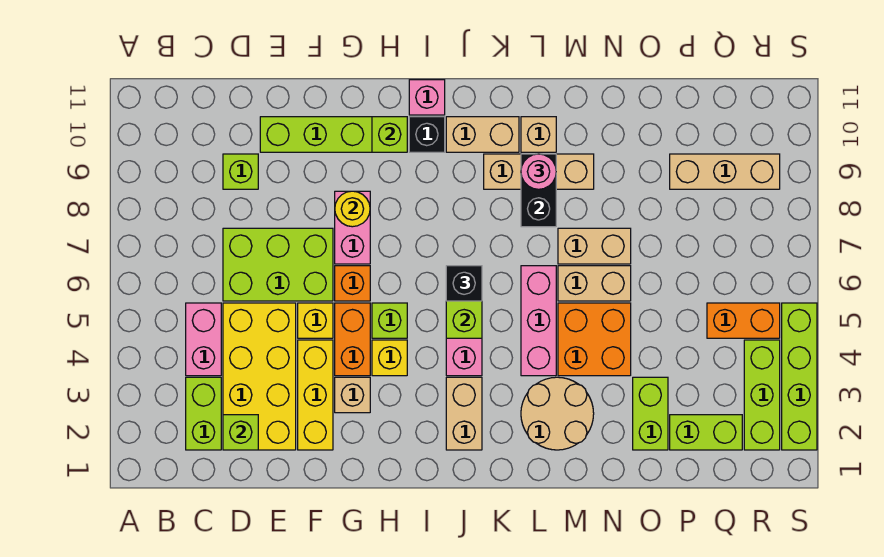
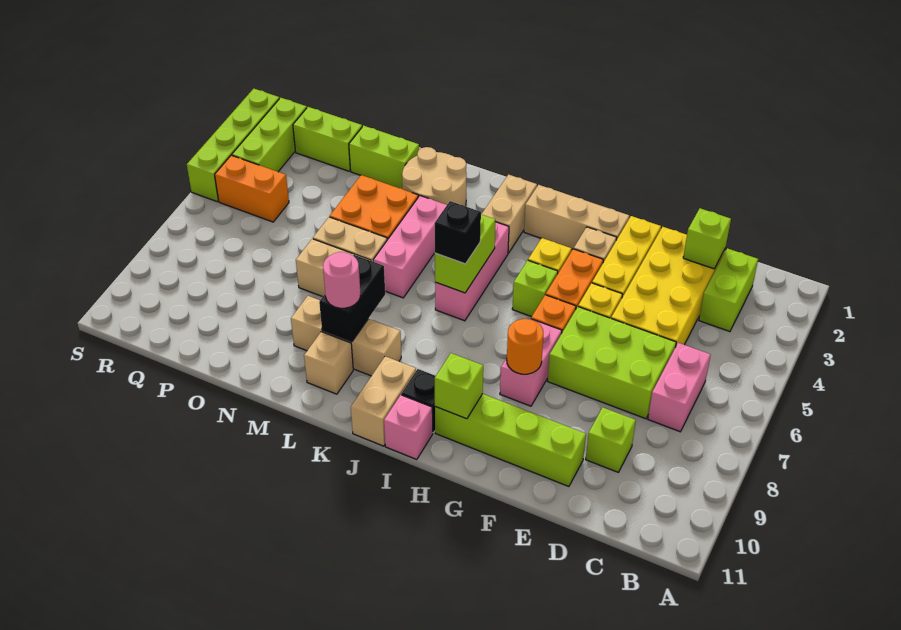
pink 1x2 brick [186,303,221,376] -> pink 1x2 brick moved to [648,343,710,432]
yellow 1x1 round brick [335,191,370,227] -> orange 1x1 round brick [507,319,543,374]
tan 1x2 brick [446,117,519,152] -> tan 1x2 brick turned to [351,356,416,446]
lime 1x2 brick [633,377,668,450] -> lime 1x2 brick turned to [349,126,419,189]
tan 1x3 brick [670,154,780,189] -> tan 1x3 brick moved to [524,185,629,249]

